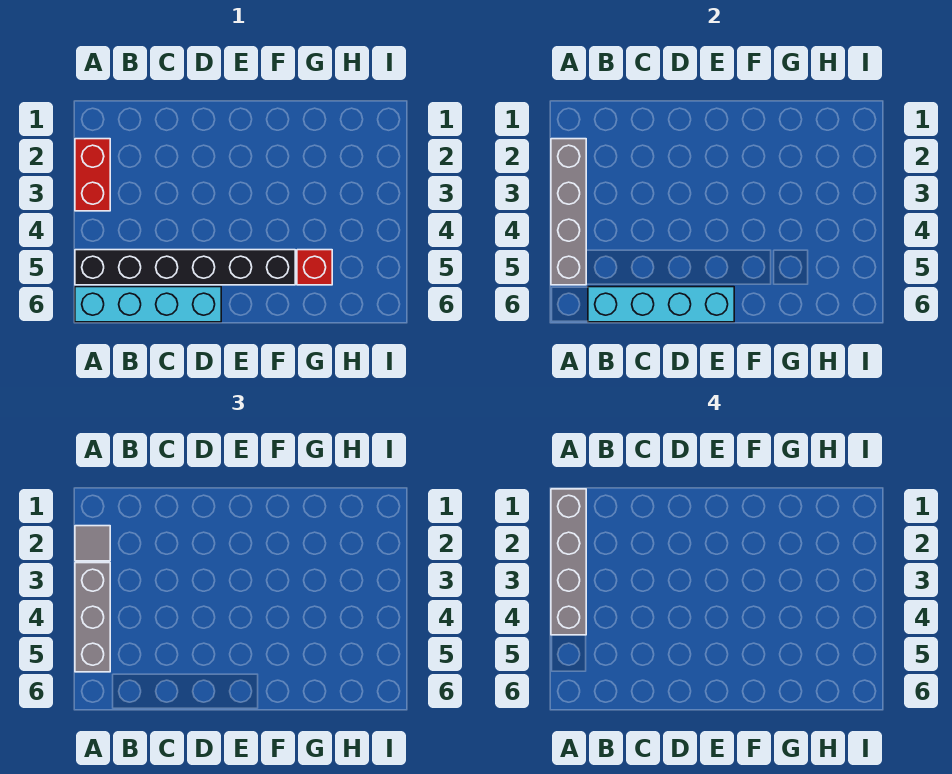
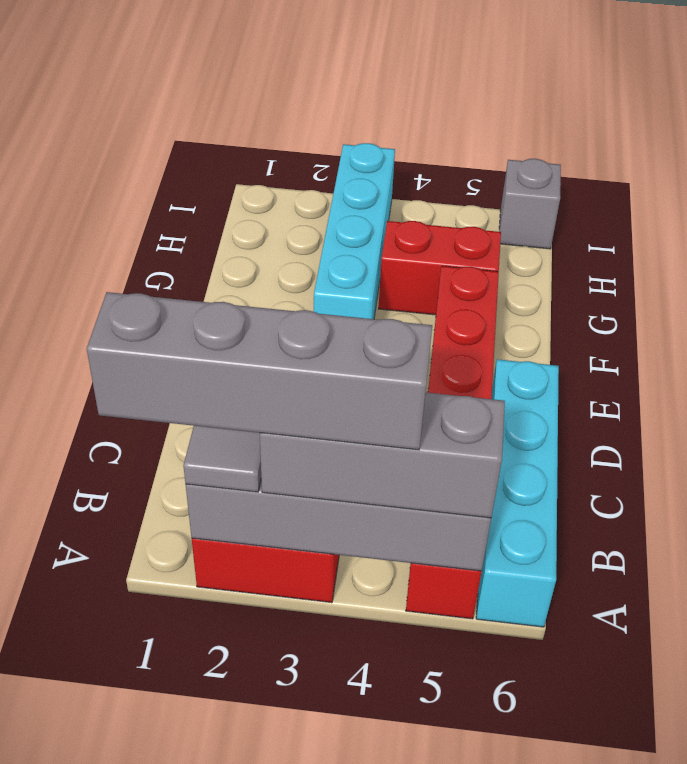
black 1x6 brick [75,250,295,285] -> red 1x6 brick [406,266,499,619]
cyan 1x4 brick [588,287,734,322] -> cyan 1x4 brick moved to [314,143,395,319]
red 1x1 brick [297,250,332,285] -> red 1x2 brick [378,221,501,315]
none -> grey 1x1 brick [499,159,561,249]

